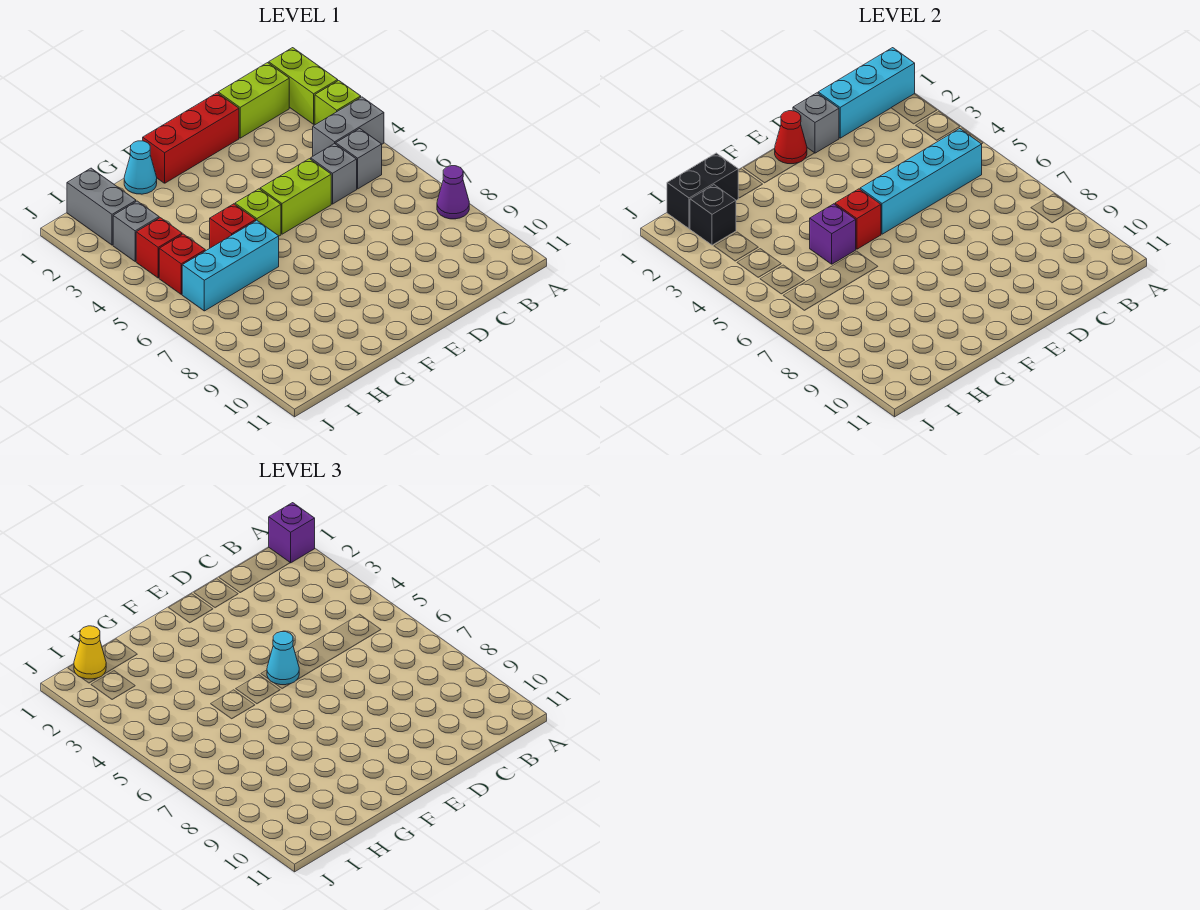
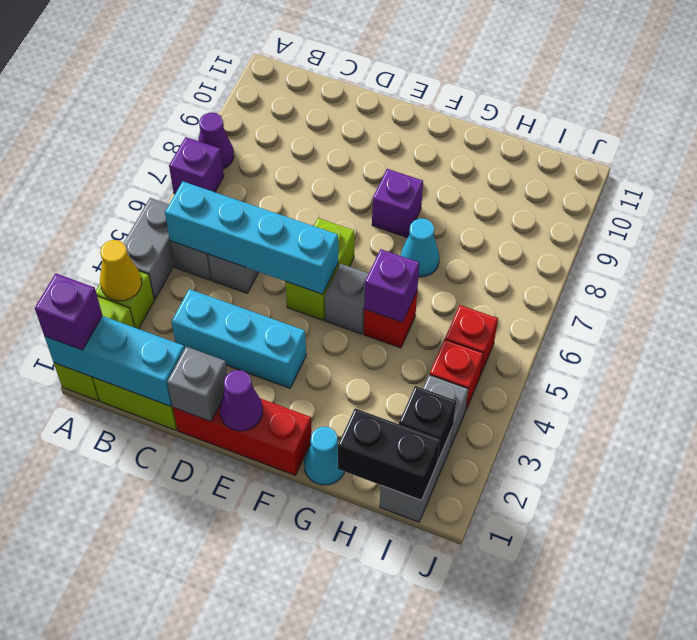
grey 1x2 brick [313,97,384,156] -> grey 1x2 brick turned to [124,198,174,299]
none -> purple 1x1 brick [169,137,224,194]
lime 1x2 brick [260,159,331,234] -> lime 1x2 brick turned to [285,218,354,320]
red 1x1 cone [775,111,807,164] -> purple 1x1 cone [220,370,263,431]
cyan 1x1 cone [267,632,299,685] -> cyan 1x1 cone moved to [401,218,439,277]
lime 1x1 brick [235,189,281,236] -> grey 1x1 brick [325,264,369,334]
red 1x1 brick [835,189,881,249] -> none
none -> purple 1x1 brick [372,169,423,238]
cyan 1x3 brick [182,220,279,311] -> cyan 1x3 brick moved to [171,289,306,388]
yellow 1x1 cone [74,626,106,679] -> yellow 1x1 cone moved to [100,240,142,301]

